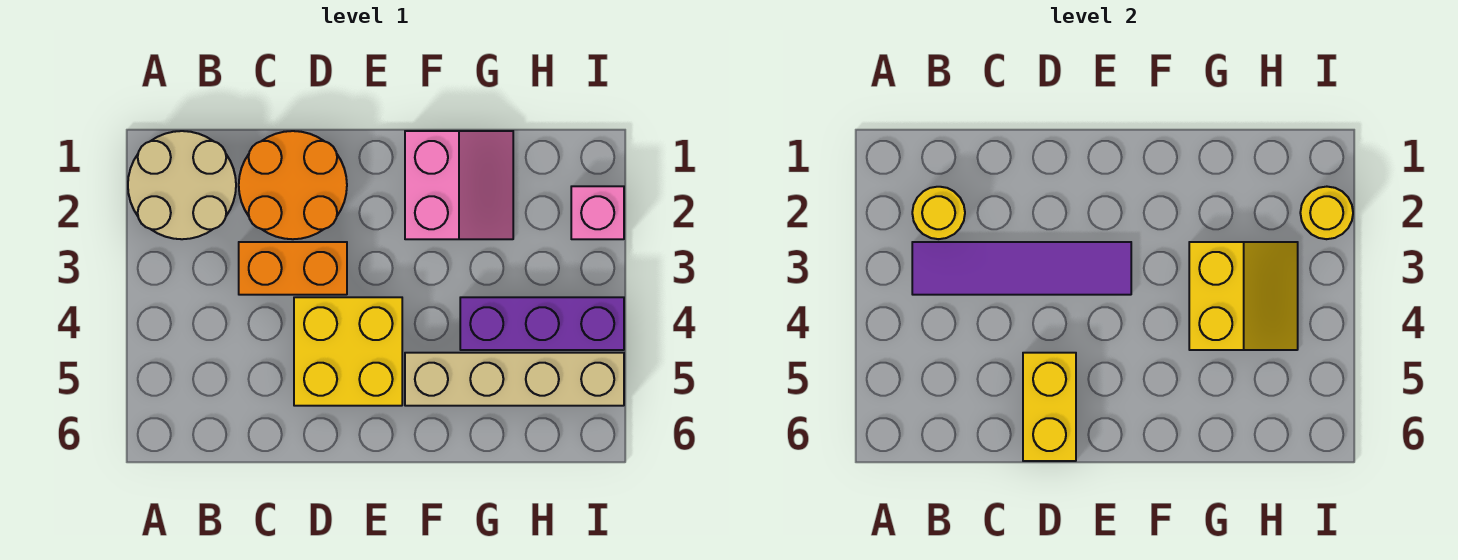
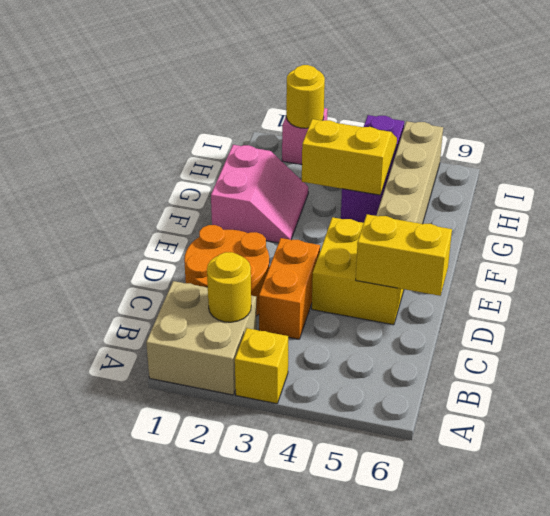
tan 2x2 round brick [128,131,236,239] -> tan 2x2 brick [146,281,257,395]
none -> yellow 1x1 brick [235,328,288,404]
purple 1x4 tile [912,242,1131,295] -> none
pink 2x2 slope [405,131,513,239] -> pink 2x2 slope turned to [211,145,308,243]

